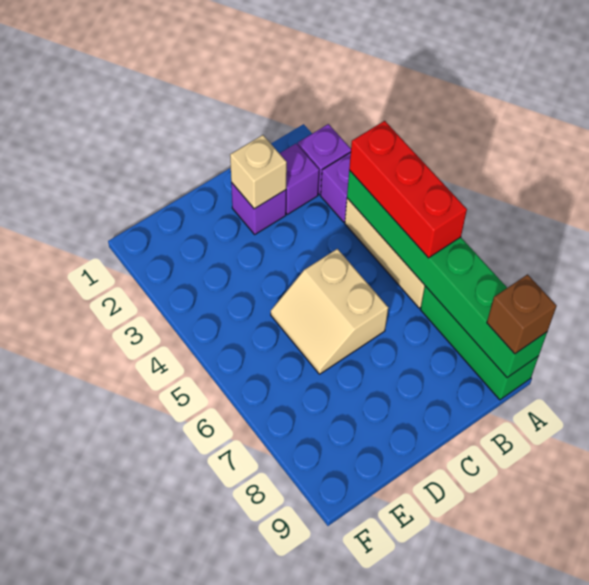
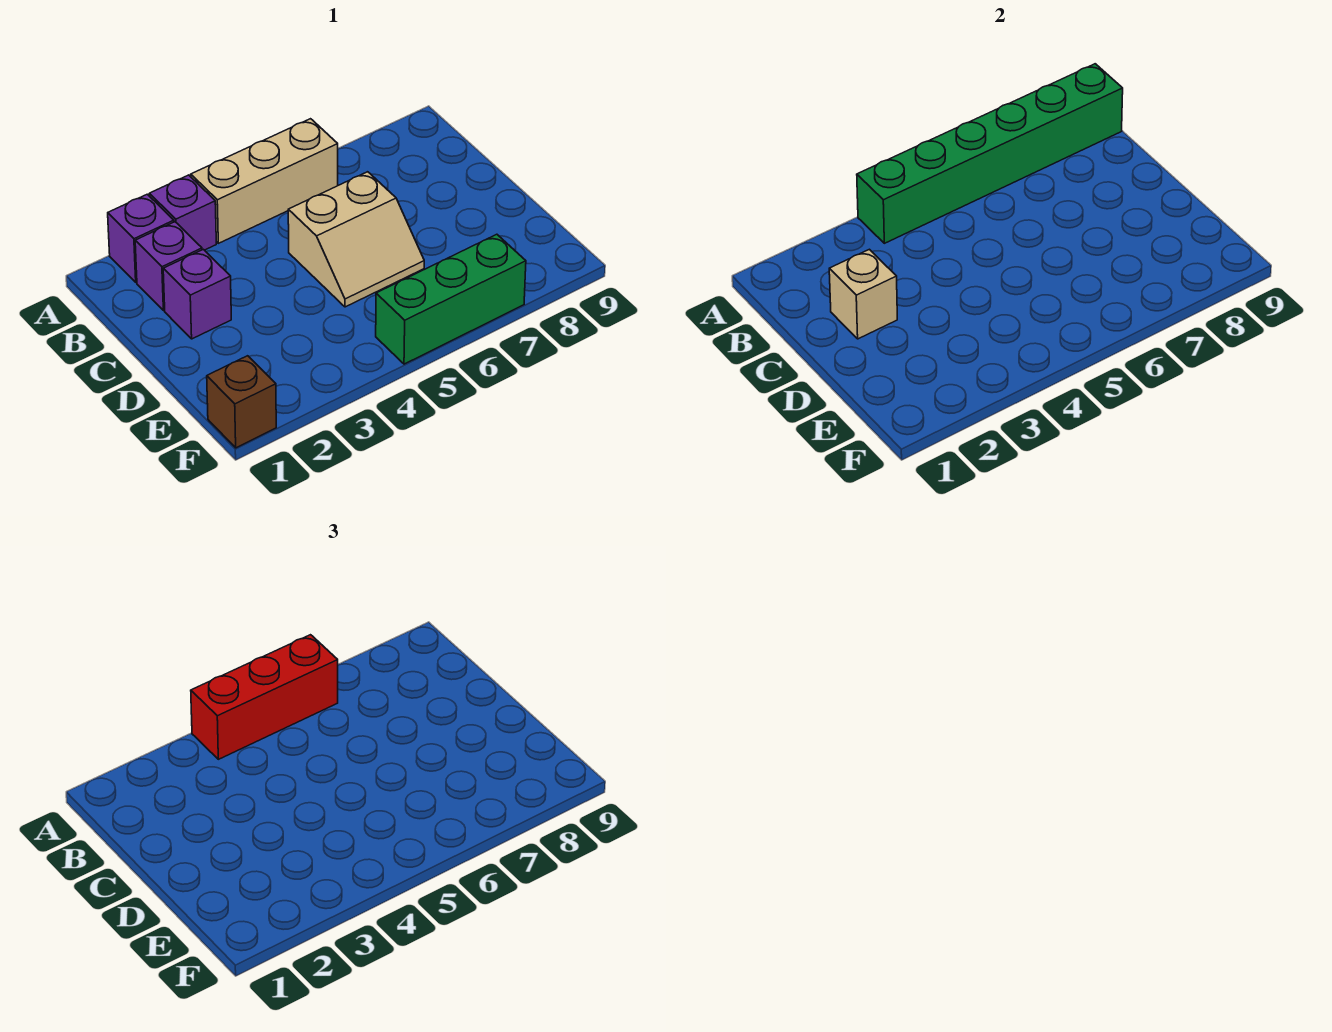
green 1x3 brick [420,286,539,400] -> green 1x3 brick moved to [376,234,526,364]
brown 1x1 brick [487,274,557,354] -> brown 1x1 brick moved to [207,356,276,448]

